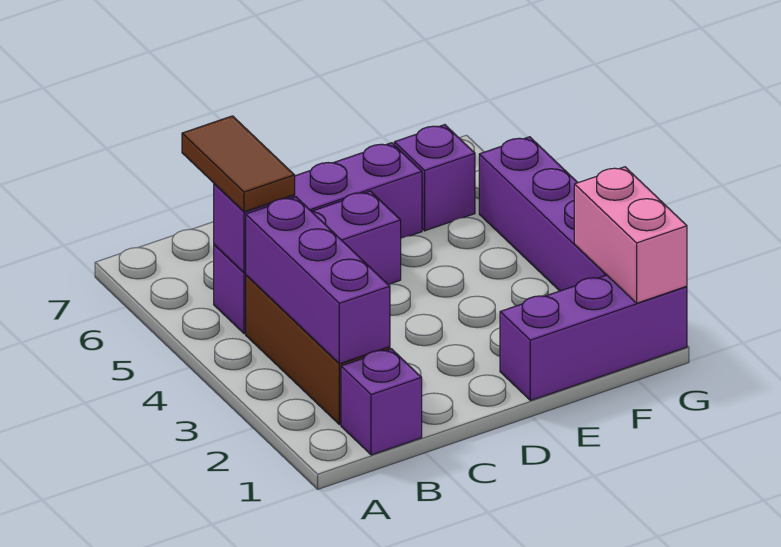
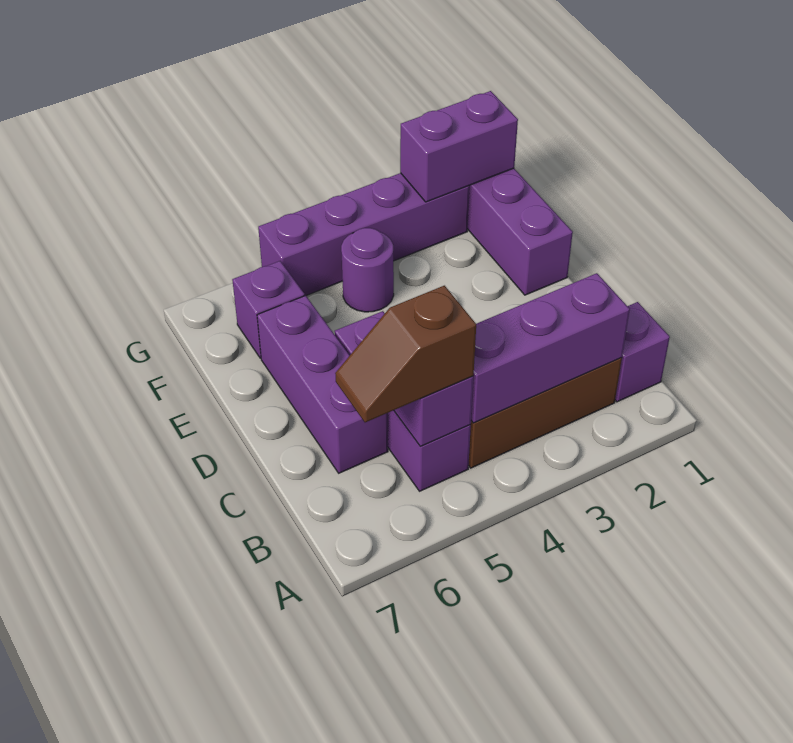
brown 1x2 tile [182,116,295,212] -> brown 1x2 slope [335,286,476,422]
none -> purple 1x1 round brick [341,228,394,312]
pink 1x2 brick [574,167,687,303] -> purple 1x2 brick [400,91,518,202]

